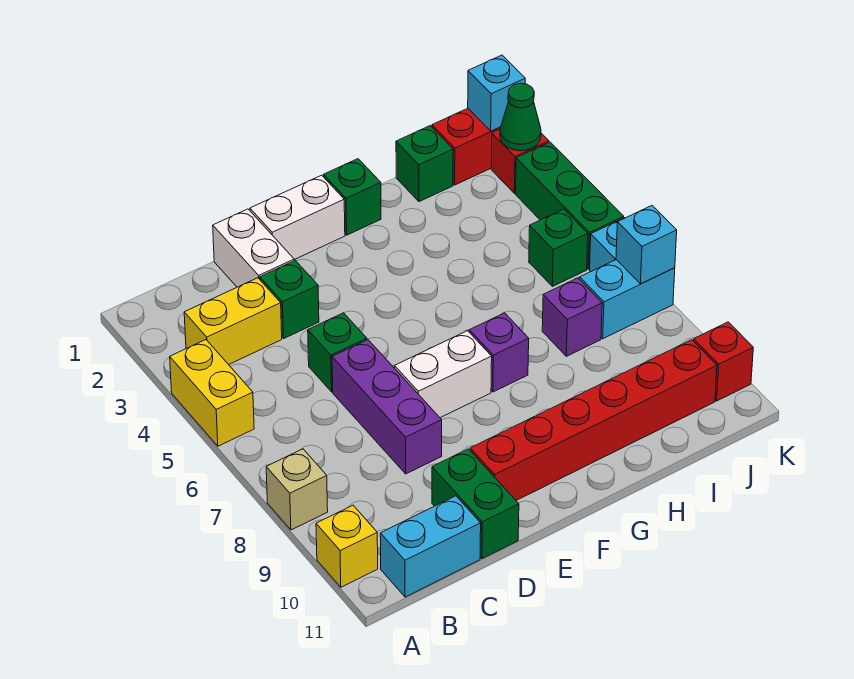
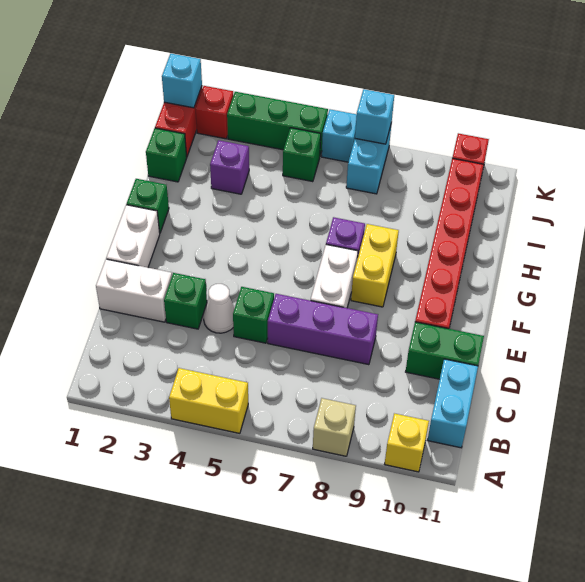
yellow 1x2 brick [184,278,282,365] -> yellow 1x2 brick moved to [351,224,399,307]
none -> white 1x1 cone [204,284,235,333]
purple 1x1 brick [542,278,602,356] -> purple 1x1 brick moved to [210,140,249,194]
green 1x1 cone [500,83,541,151] -> none

